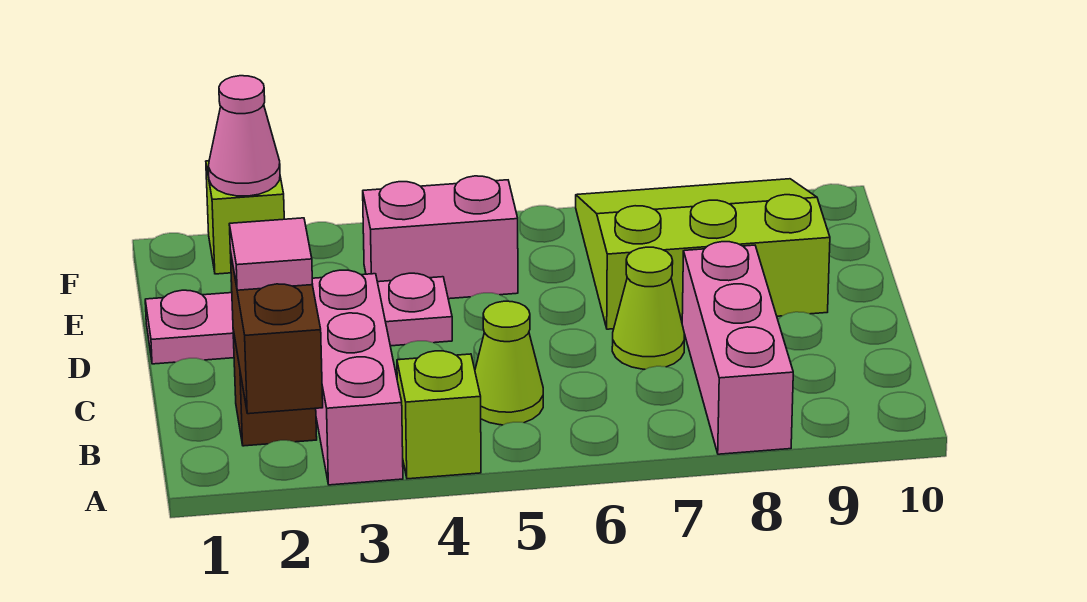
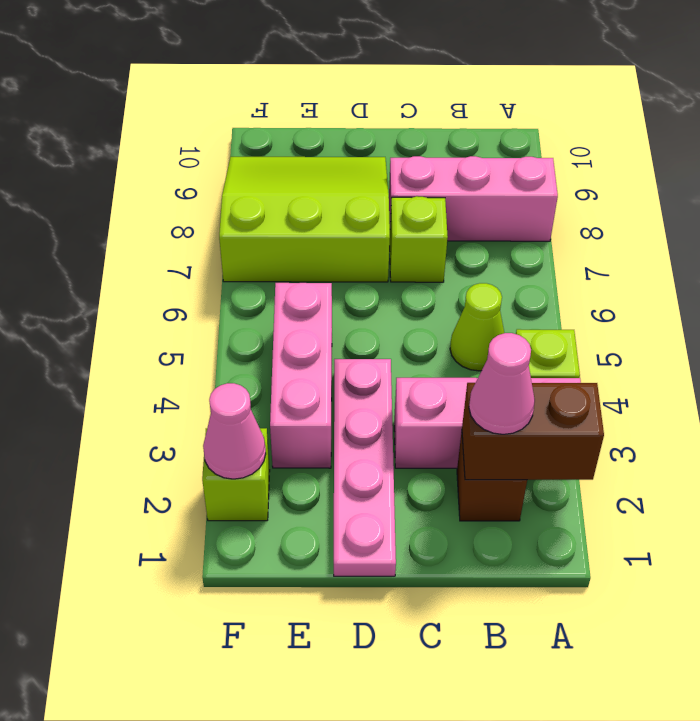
pink 1x1 tile [229,218,313,290] -> pink 1x1 cone [469,333,535,434]
lime 1x1 cone [612,247,684,369] -> lime 1x1 brick [390,196,448,282]
lime 3x3 slope [576,179,830,329] -> lime 3x3 slope turned to [219,157,390,282]
pink 1x2 brick [363,176,518,299] -> pink 1x3 brick [270,283,332,468]

